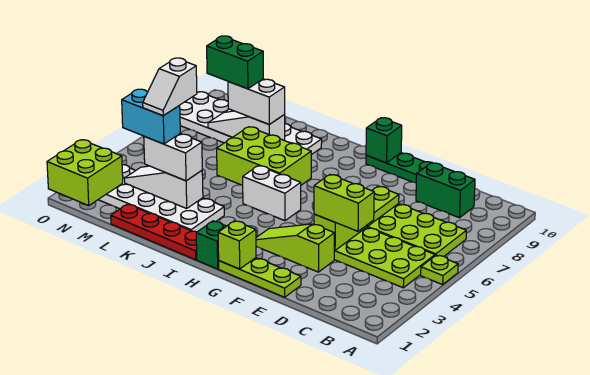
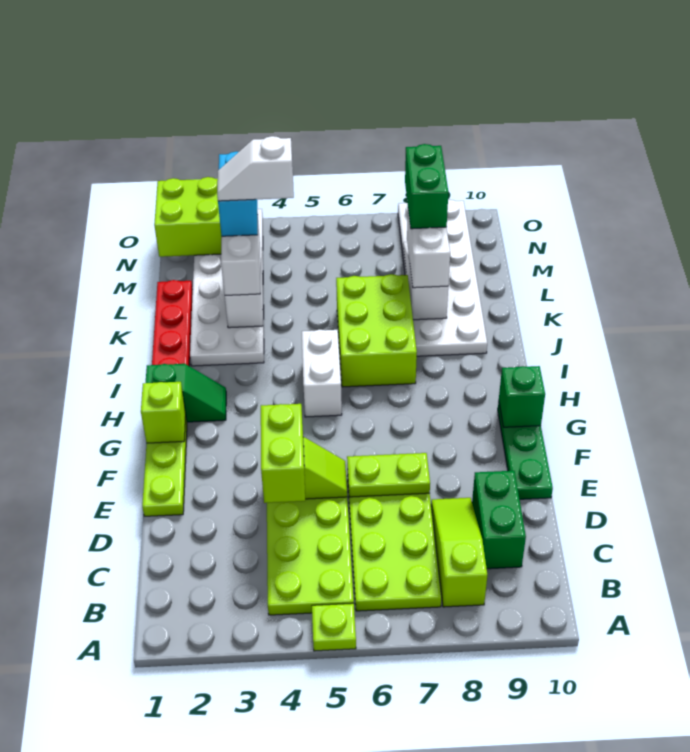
lime 1x3 slope [256,224,335,272] -> lime 1x3 slope moved to [431,498,487,607]

